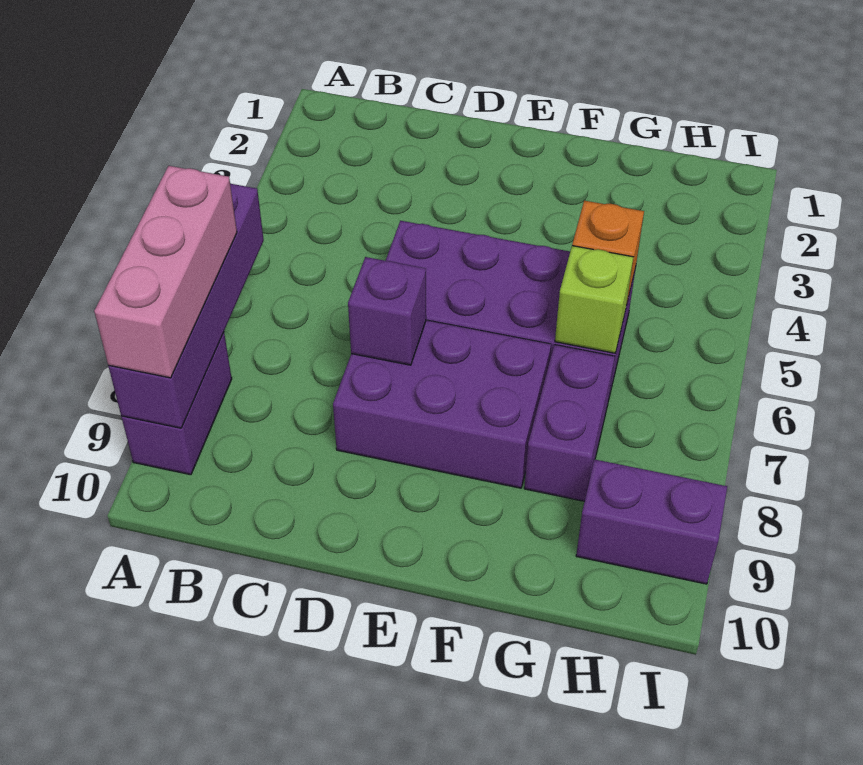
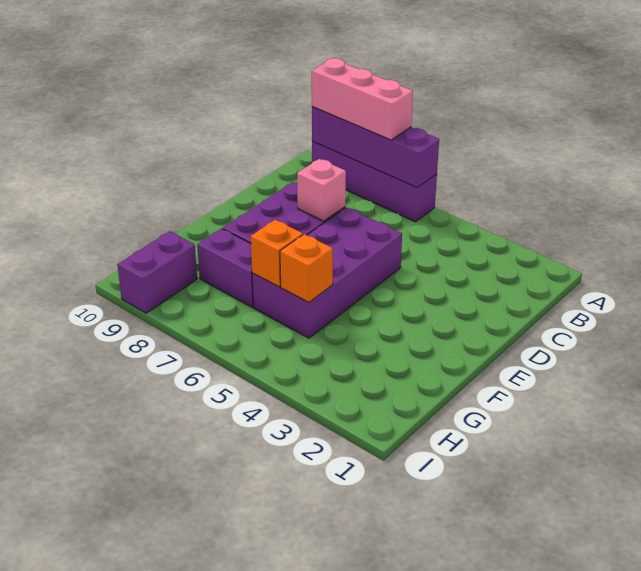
purple 1x2 brick [121,333,232,475] -> purple 1x4 brick [312,141,437,222]
purple 1x1 brick [348,257,426,365] -> pink 1x1 brick [297,159,346,221]
lime 1x1 brick [555,246,633,353] -> orange 1x1 brick [251,220,303,287]

